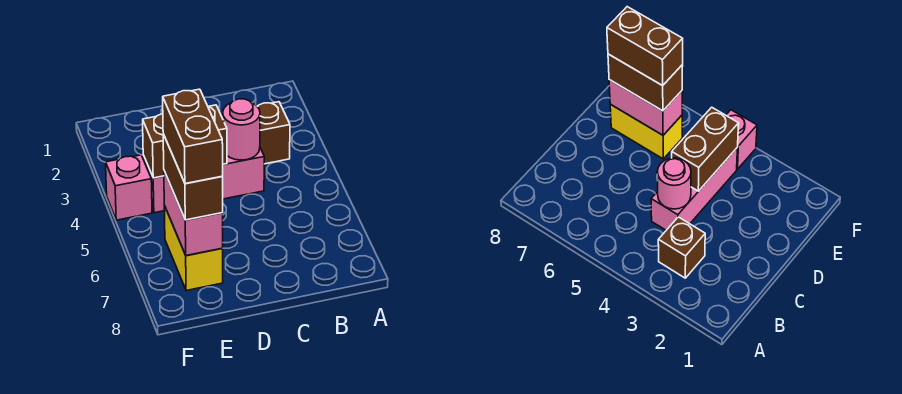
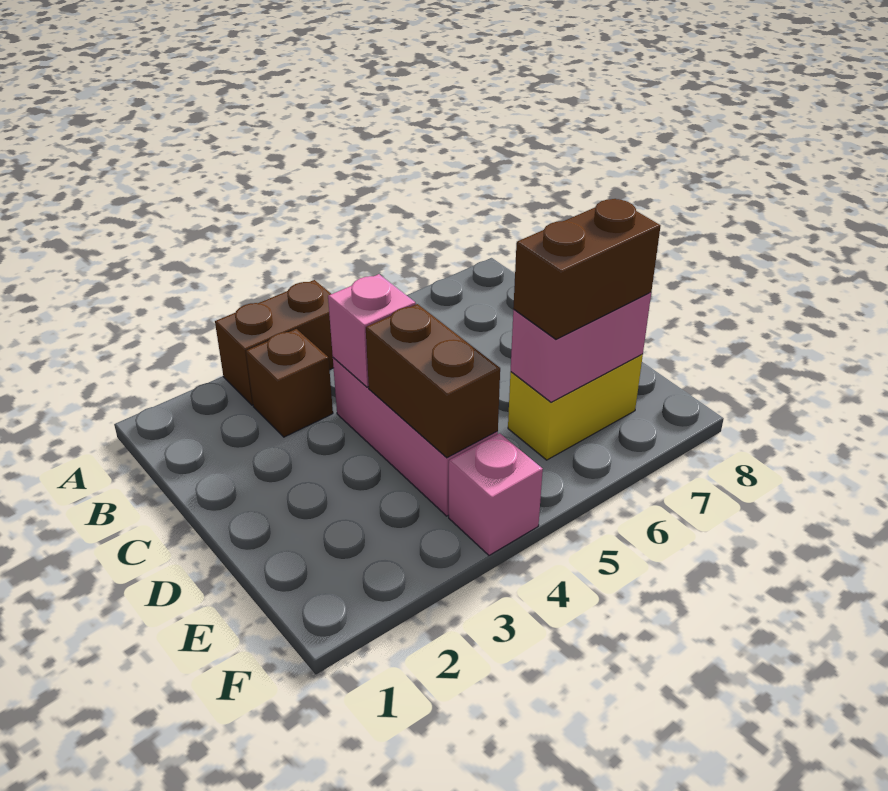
pink 1x1 round brick [223,99,260,160] -> pink 1x1 brick [328,274,416,387]
brown 1x2 brick [163,89,223,184] -> brown 1x2 brick moved to [215,280,333,405]

